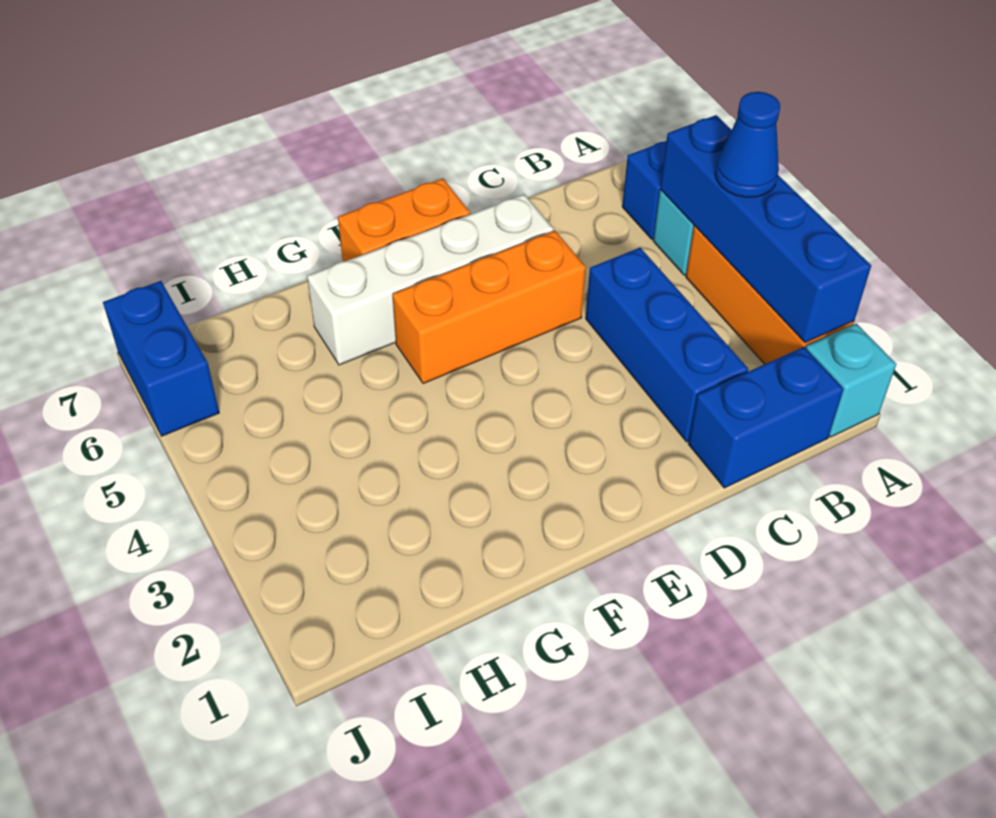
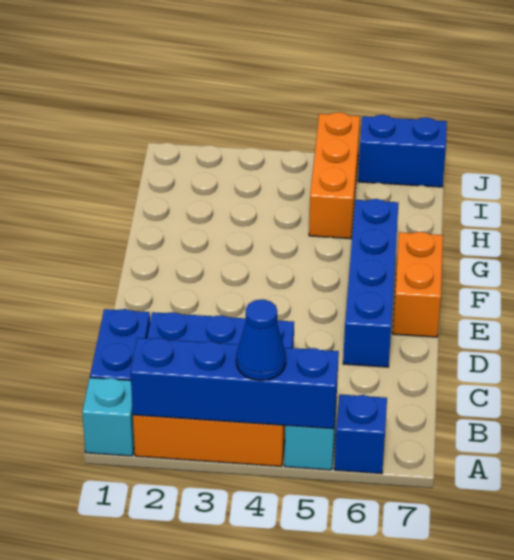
orange 1x3 brick [393,231,586,384] -> orange 1x3 brick moved to [309,112,360,239]
white 1x4 brick [307,194,553,365] -> blue 1x4 brick [343,199,399,367]

